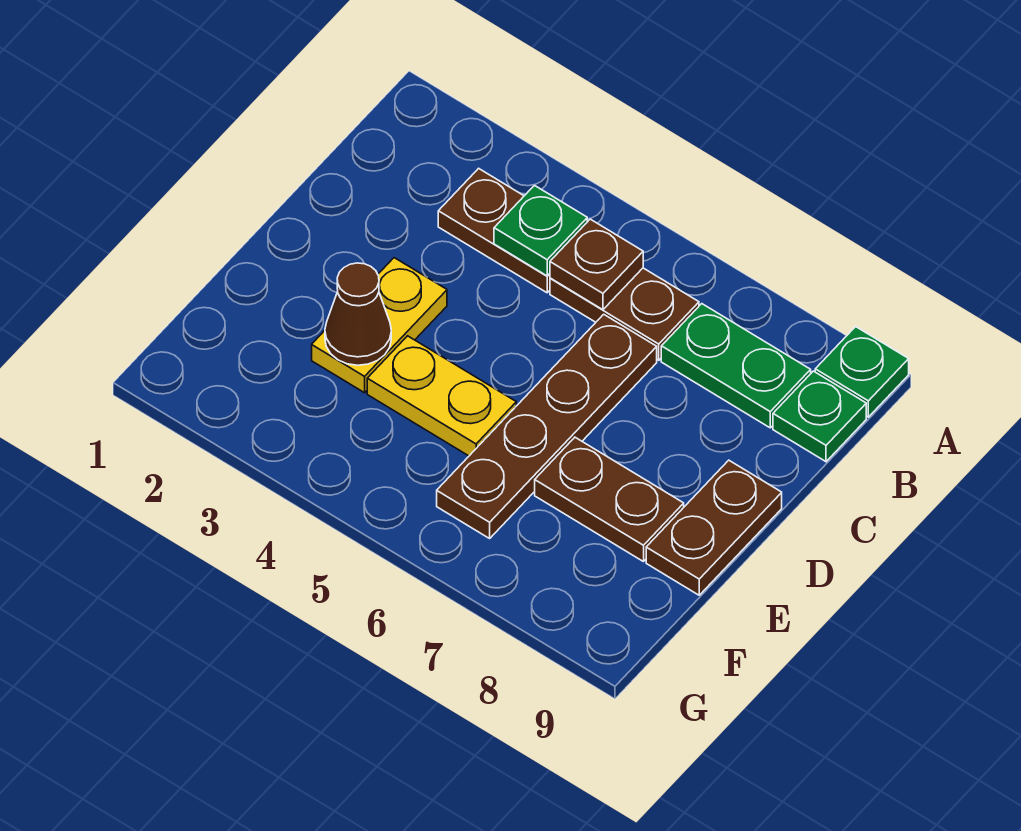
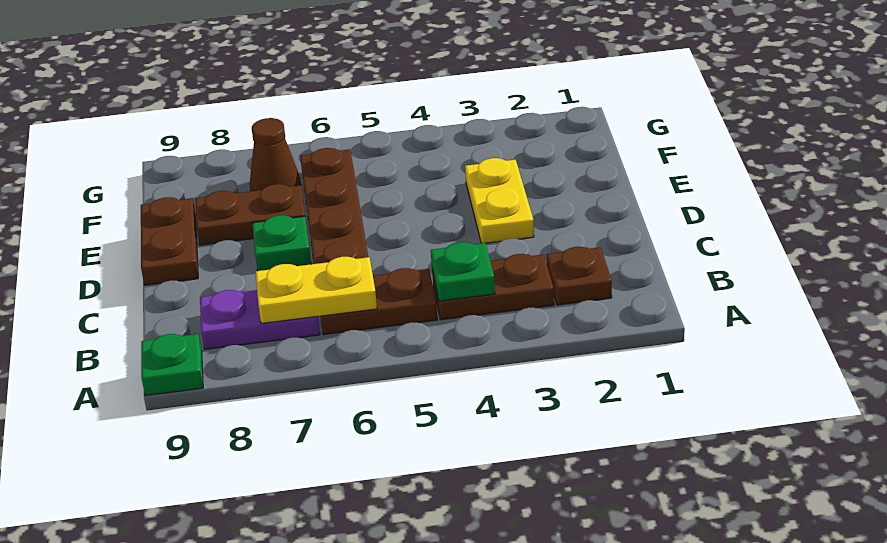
brown 1x1 plate [550,219,643,310] -> brown 1x1 plate moved to [546,247,612,305]
green 1x2 plate [661,304,811,428] -> purple 1x2 plate [200,290,320,349]
green 1x1 plate [773,371,866,462] -> green 1x1 plate moved to [253,215,311,271]
brown 1x1 cone [325,263,391,365] -> brown 1x1 cone moved to [250,118,301,191]
yellow 1x2 plate [367,336,516,456] -> yellow 1x2 plate moved to [256,257,377,324]

